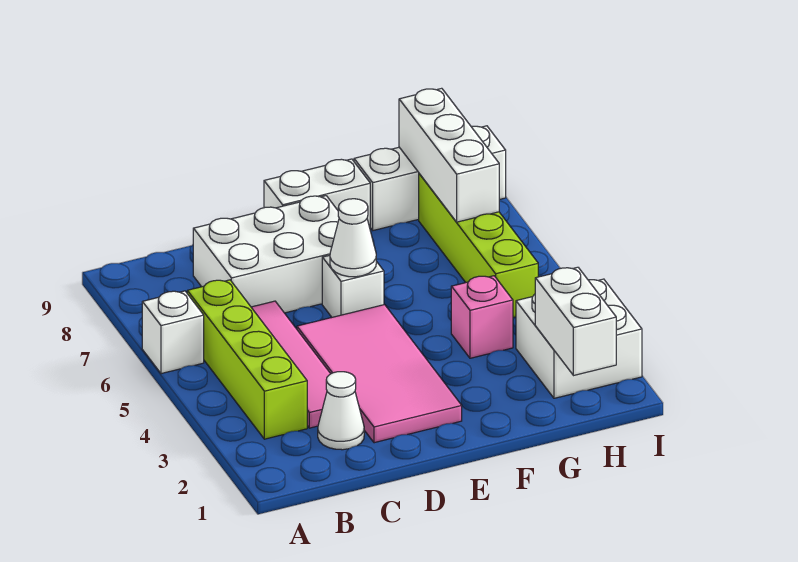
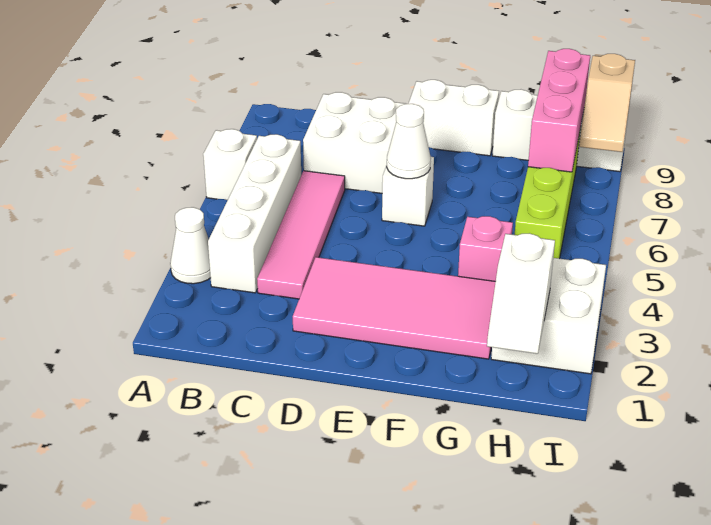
lime 1x4 brick [187,280,307,439] -> white 1x4 brick [208,134,301,293]
white 1x1 cone [318,372,364,450] -> white 1x1 cone moved to [170,207,211,284]
white 2x3 brick [193,196,339,313] -> white 2x2 brick [303,92,406,193]
pink 2x4 tile [297,305,462,443] -> pink 2x4 tile turned to [293,257,496,359]
white 1x2 brick [535,267,616,376] -> white 1x2 slope [487,233,555,354]
white 1x3 brick [399,88,499,222] -> pink 1x3 brick [528,49,590,172]
none -> tan 1x2 slope [579,54,635,152]

